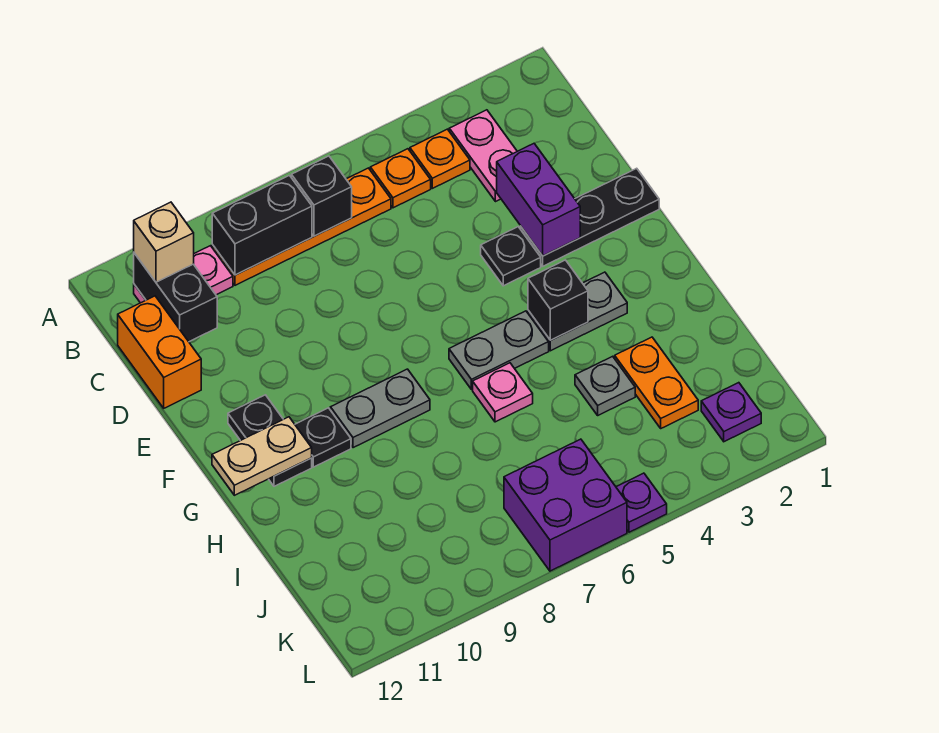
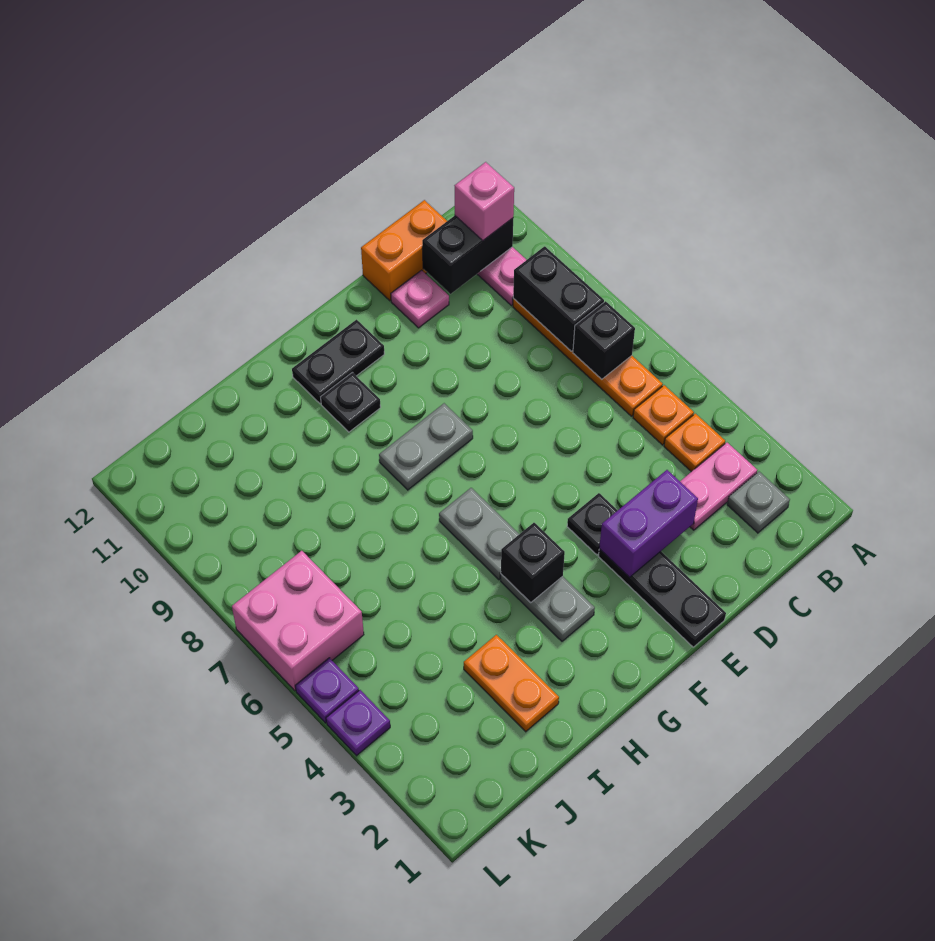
tan 1x1 brick [134,202,194,282] -> pink 1x1 brick [455,162,514,241]
grey 1x2 plate [330,369,430,448] -> grey 1x2 plate turned to [379,403,473,490]
tan 1x2 plate [212,417,312,495] -> none
pink 1x1 plate [473,363,533,422] -> pink 1x1 plate moved to [391,270,449,328]
orange 1x2 plate [615,337,698,428] -> orange 1x2 plate turned to [464,635,559,732]
grey 1x1 plate [575,356,635,415] -> grey 1x1 plate moved to [727,472,790,533]
purple 1x1 plate [701,383,761,442] -> purple 1x1 plate moved to [326,690,390,756]
purple 2x2 brick [504,439,627,571] -> pink 2x2 brick [232,551,364,691]

